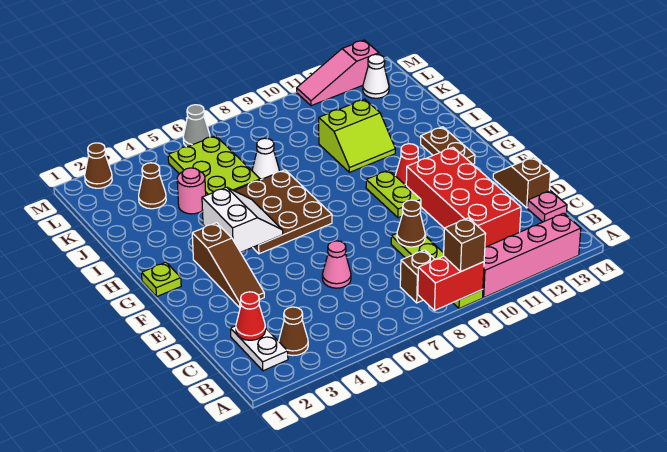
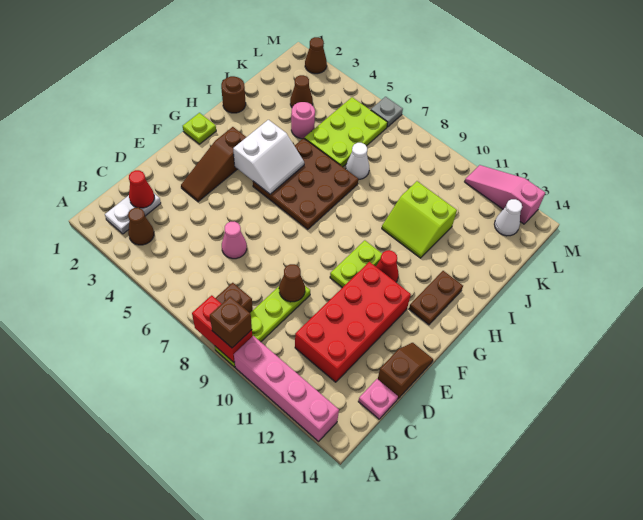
none -> brown 1x1 round brick [221,76,246,113]
grey 1x1 cone [183,105,210,147] -> grey 1x1 plate [371,97,403,127]

